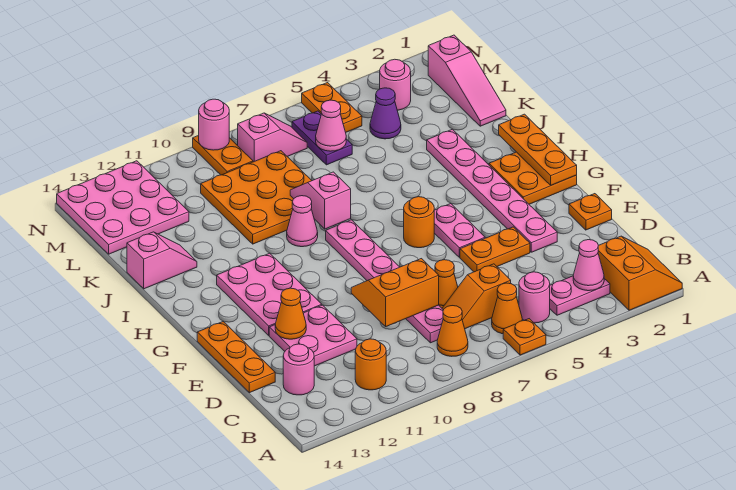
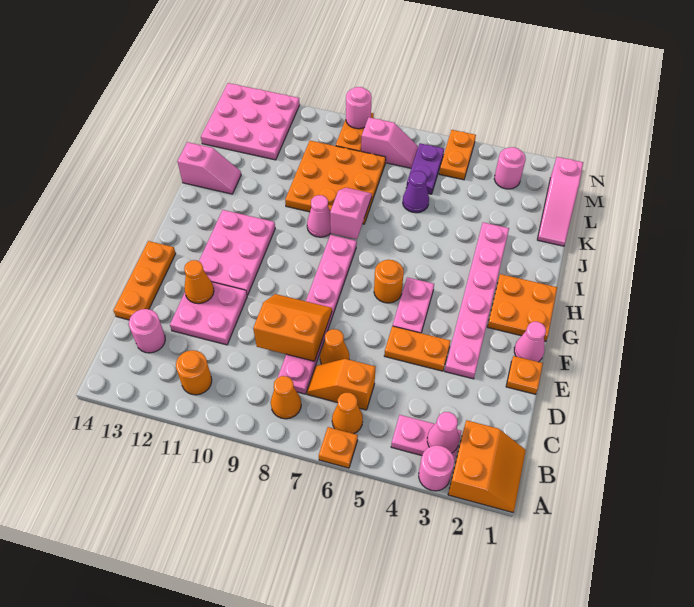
pink 1x1 round brick [519,272,550,323] -> pink 1x1 round brick moved to [419,445,454,491]
orange 1x3 plate [499,114,577,185] -> none
purple 1x1 cone [370,88,401,139] -> purple 1x1 cone moved to [403,171,429,213]
pink 1x1 cone [316,100,346,151] -> pink 1x1 cone moved to [514,322,546,362]

